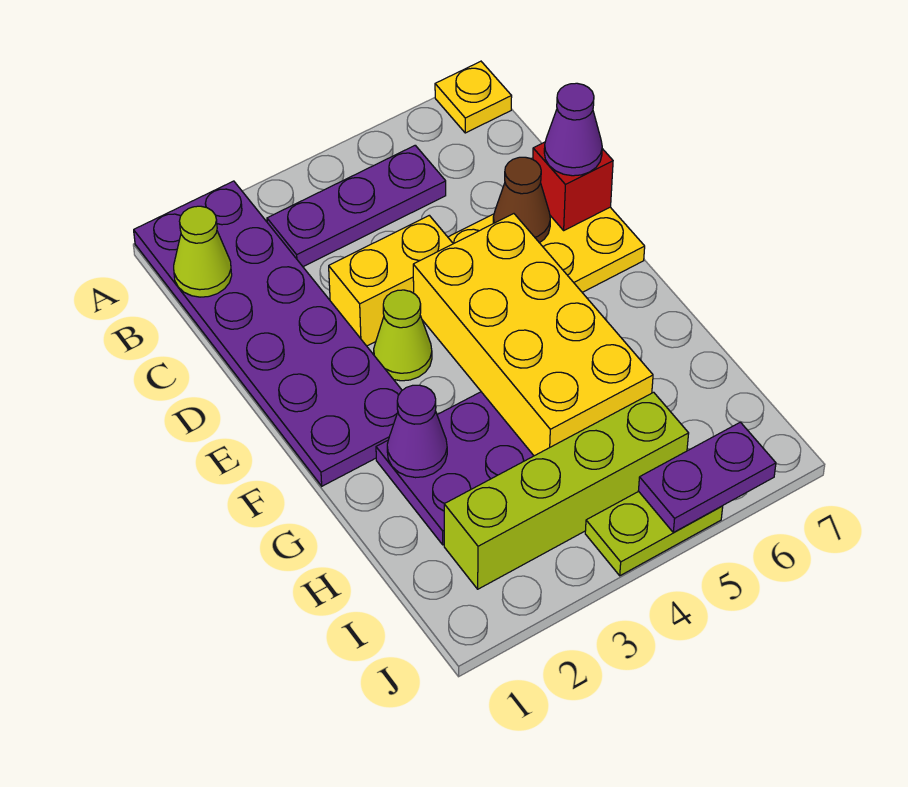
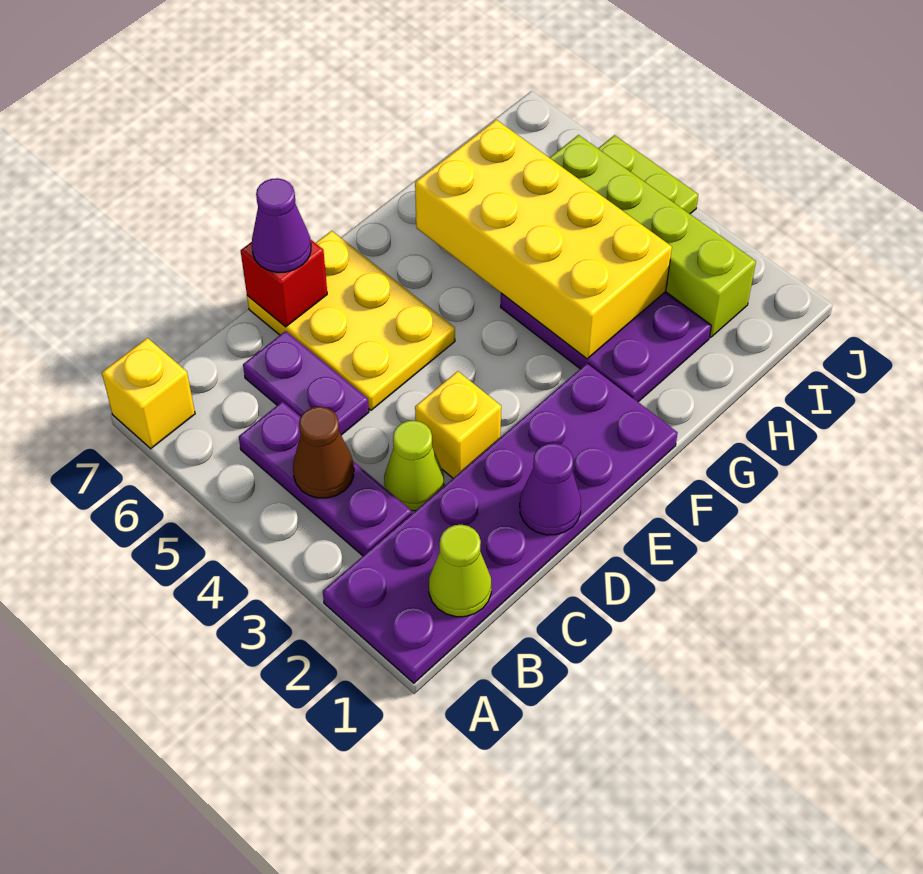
yellow 1x1 plate [435,61,512,133] -> yellow 1x1 brick [102,338,195,449]
yellow 1x2 brick [329,215,453,346] -> yellow 1x1 brick [415,371,501,478]
brown 1x1 cone [493,157,550,243] -> brown 1x1 cone moved to [293,407,354,498]
lime 1x1 cone [374,290,432,381] -> lime 1x1 cone moved to [384,421,444,511]
yellow 2x4 brick [413,214,653,456] -> yellow 2x4 brick turned to [415,120,672,359]
purple 1x1 cone [387,385,447,478] -> purple 1x1 cone moved to [520,443,581,535]
purple 1x2 plate [638,422,776,532] -> purple 1x2 plate moved to [243,331,369,435]

